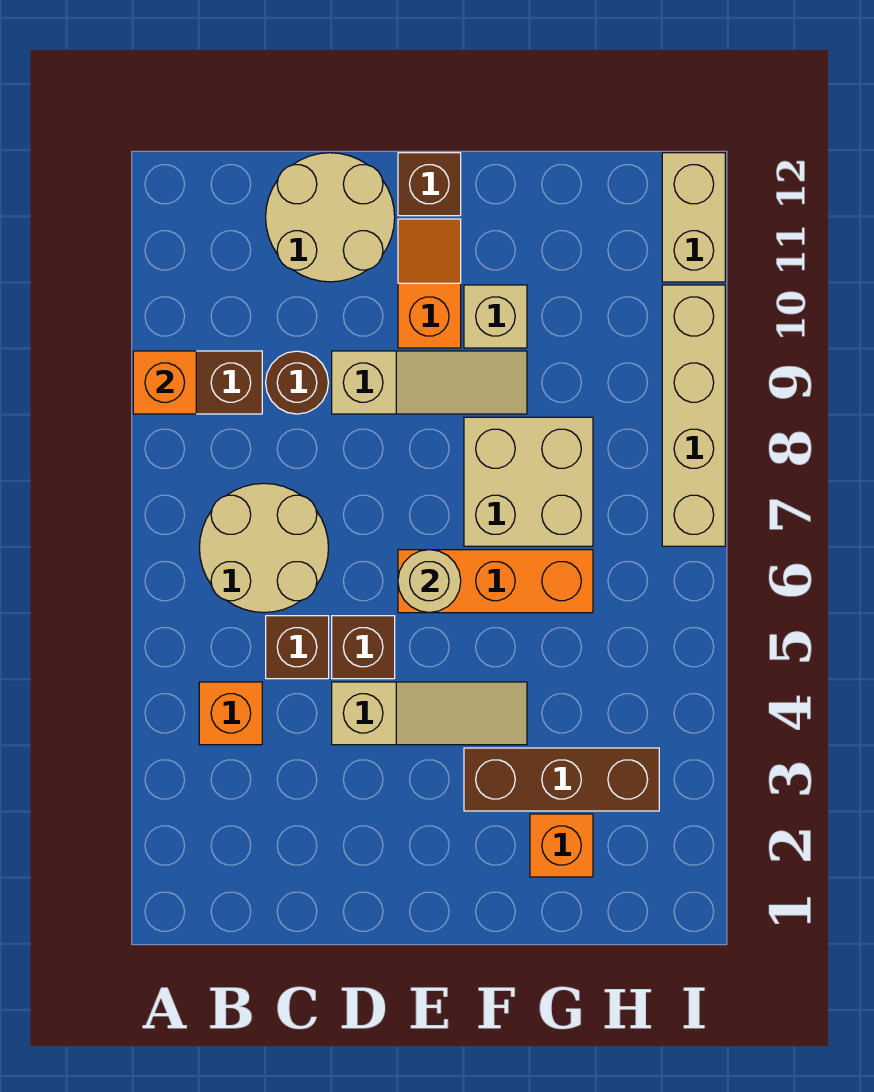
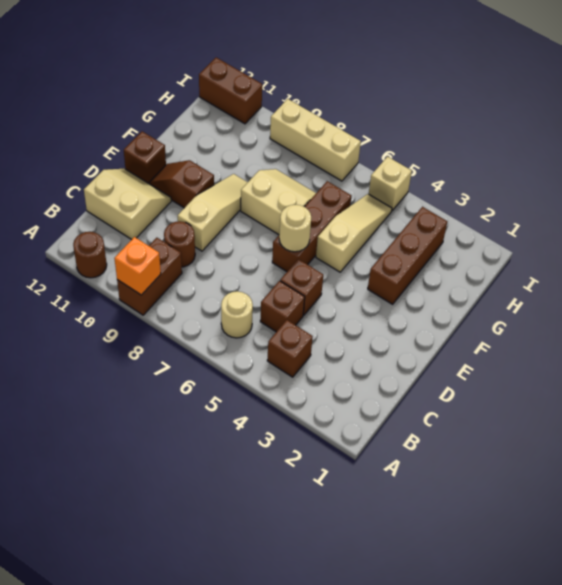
none -> brown 1x1 round brick [73,232,107,278]
orange 1x1 brick [199,682,262,745] -> brown 1x1 brick [267,320,313,377]
tan 2x2 round brick [199,483,328,612] -> tan 1x1 round brick [221,291,253,338]
tan 2x2 round brick [266,153,395,282] -> tan 2x2 slope [84,169,171,240]
tan 1x3 slope [332,682,527,745] -> tan 1x3 slope moved to [316,194,392,272]
orange 1x3 brick [398,550,593,613] -> brown 1x3 brick [272,181,351,272]
orange 1x2 slope [398,219,461,348] -> brown 1x2 slope [149,160,214,208]
tan 2x2 brick [464,417,593,546] -> tan 2x2 slope [241,169,316,235]
tan 1x1 brick [464,285,527,348] -> tan 1x1 brick moved to [369,157,412,211]
orange 1x1 brick [530,814,593,877] -> none
tan 1x4 brick [662,285,725,546] -> tan 1x3 brick [270,99,361,181]
tan 1x2 brick [662,153,725,282] -> brown 1x2 brick [199,57,262,124]

